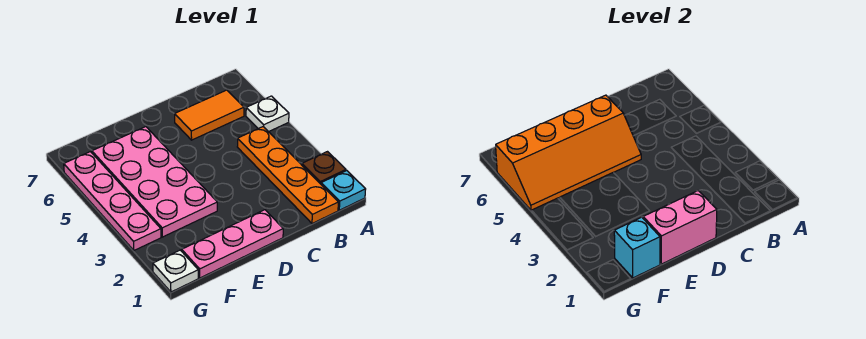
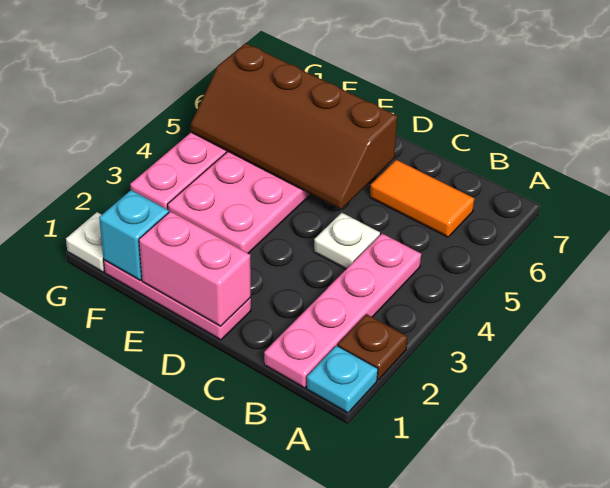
white 1x1 plate [246,96,289,132] -> white 1x1 plate moved to [314,213,380,269]
orange 1x4 plate [237,127,338,223] -> pink 1x4 plate [264,234,421,388]
orange 2x4 slope [496,95,641,210] -> brown 2x4 slope [190,43,397,209]

